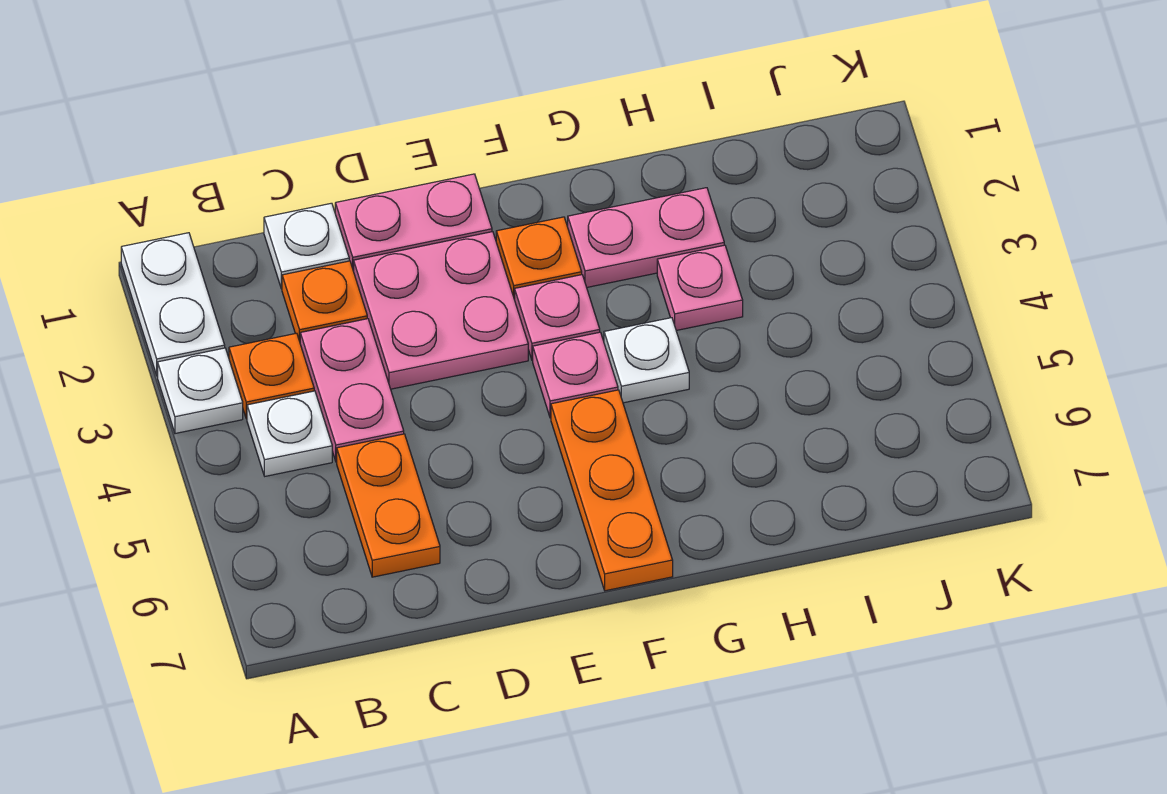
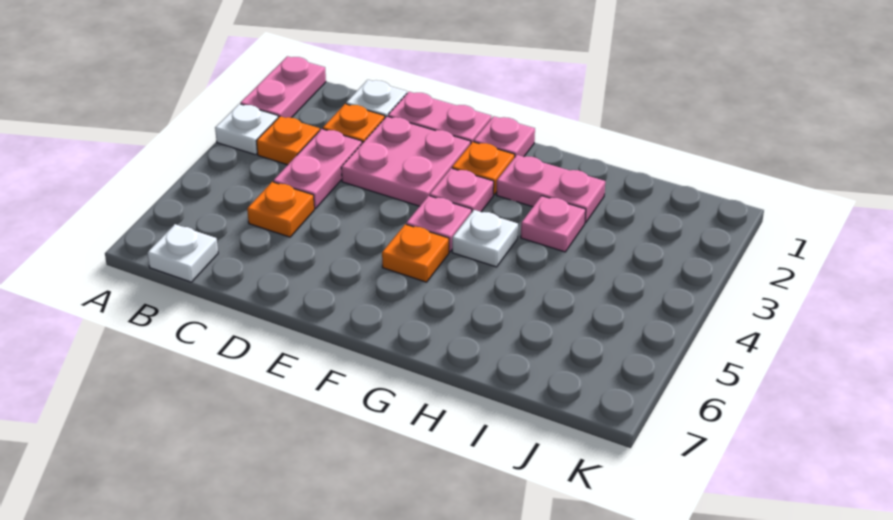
white 1x2 plate [121,233,225,376] -> pink 1x2 plate [240,56,326,118]
white 1x1 plate [247,391,332,476] -> white 1x1 plate moved to [147,224,218,282]
orange 1x2 plate [337,434,440,577] -> orange 1x1 plate [247,182,314,237]
none -> pink 1x1 plate [474,116,535,157]
orange 1x3 plate [551,390,673,591] -> orange 1x1 plate [382,224,449,282]

